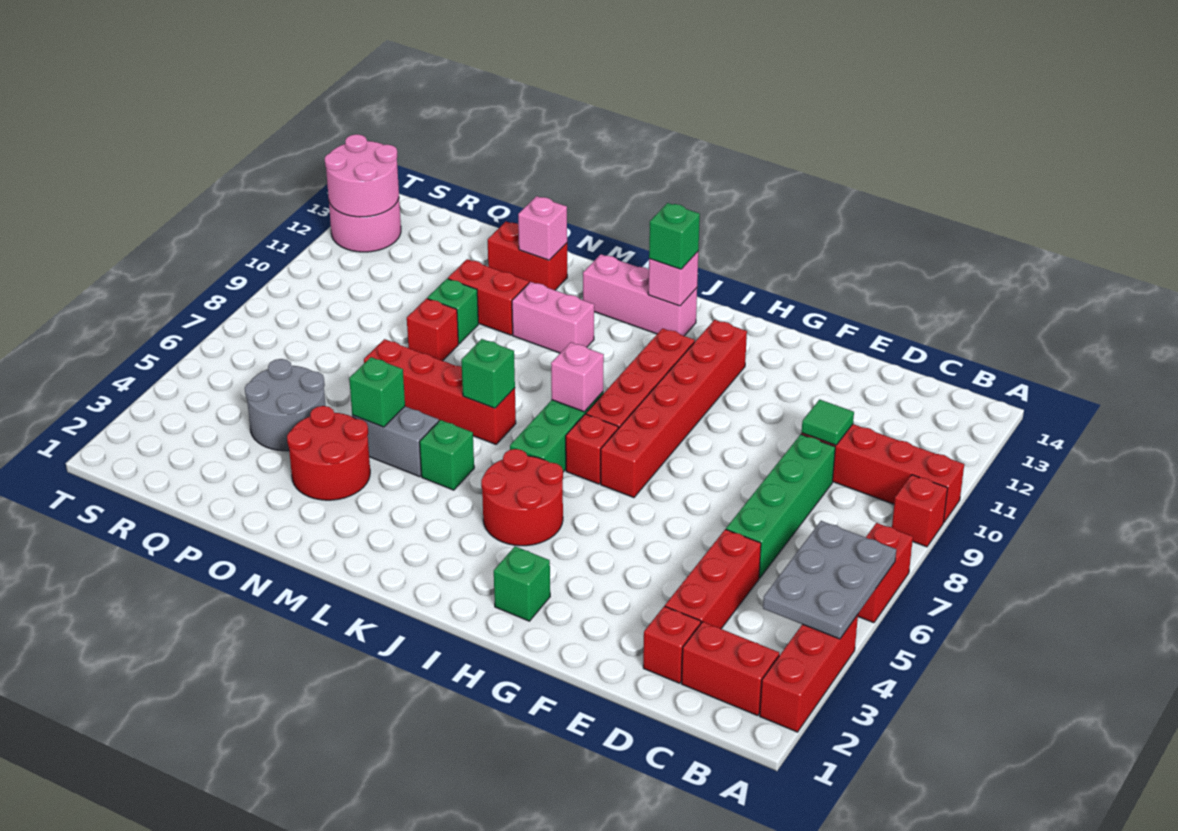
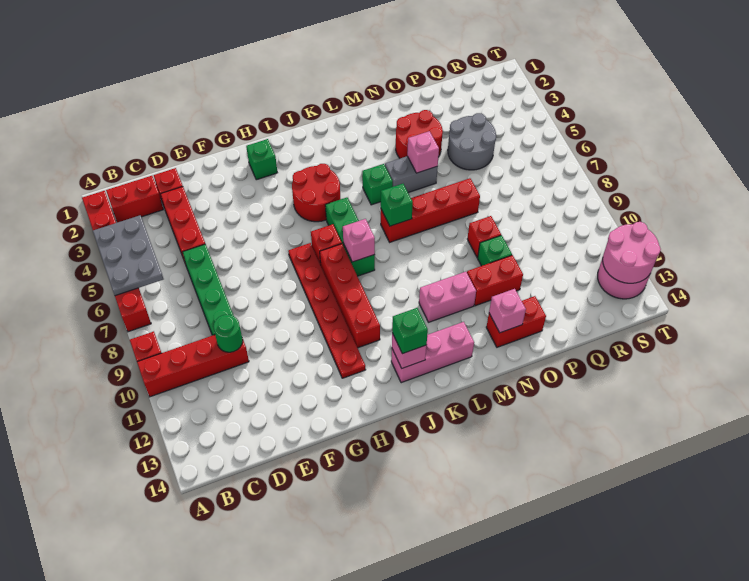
green 1x1 tile [802,400,854,445] -> green 1x1 round brick [213,315,243,352]
red 1x6 brick [601,320,747,498] -> red 1x6 plate [288,243,365,378]
green 1x1 brick [349,357,405,427] -> pink 1x1 brick [407,131,439,173]

